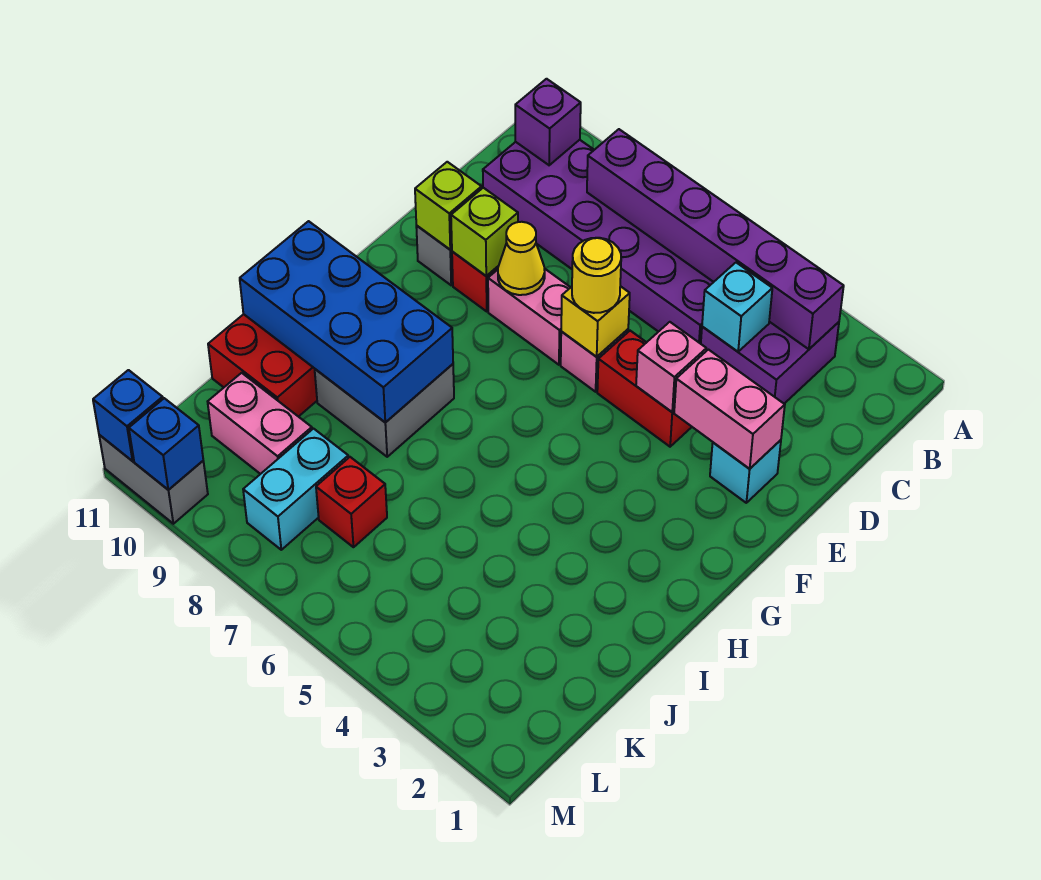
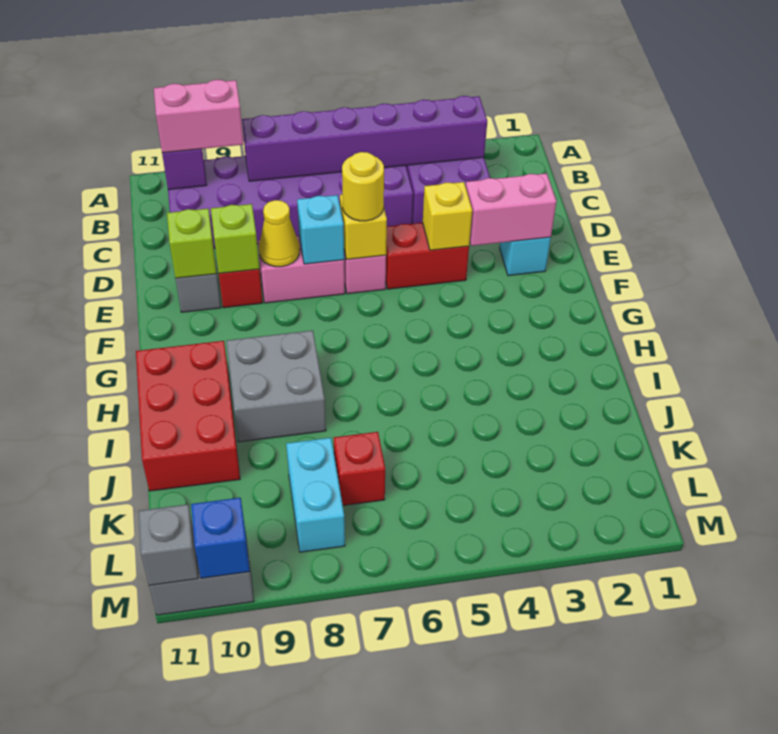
cyan 1x1 brick [702,263,772,352] -> cyan 1x1 brick moved to [297,195,344,264]
pink 1x1 brick [636,322,706,412] -> yellow 1x1 brick [423,182,472,250]
blue 2x4 brick [240,221,453,423] -> none
pink 1x2 brick [208,373,312,474] -> pink 1x2 brick moved to [154,80,244,153]
blue 1x1 brick [93,370,163,461] -> grey 1x1 brick [138,504,198,585]

